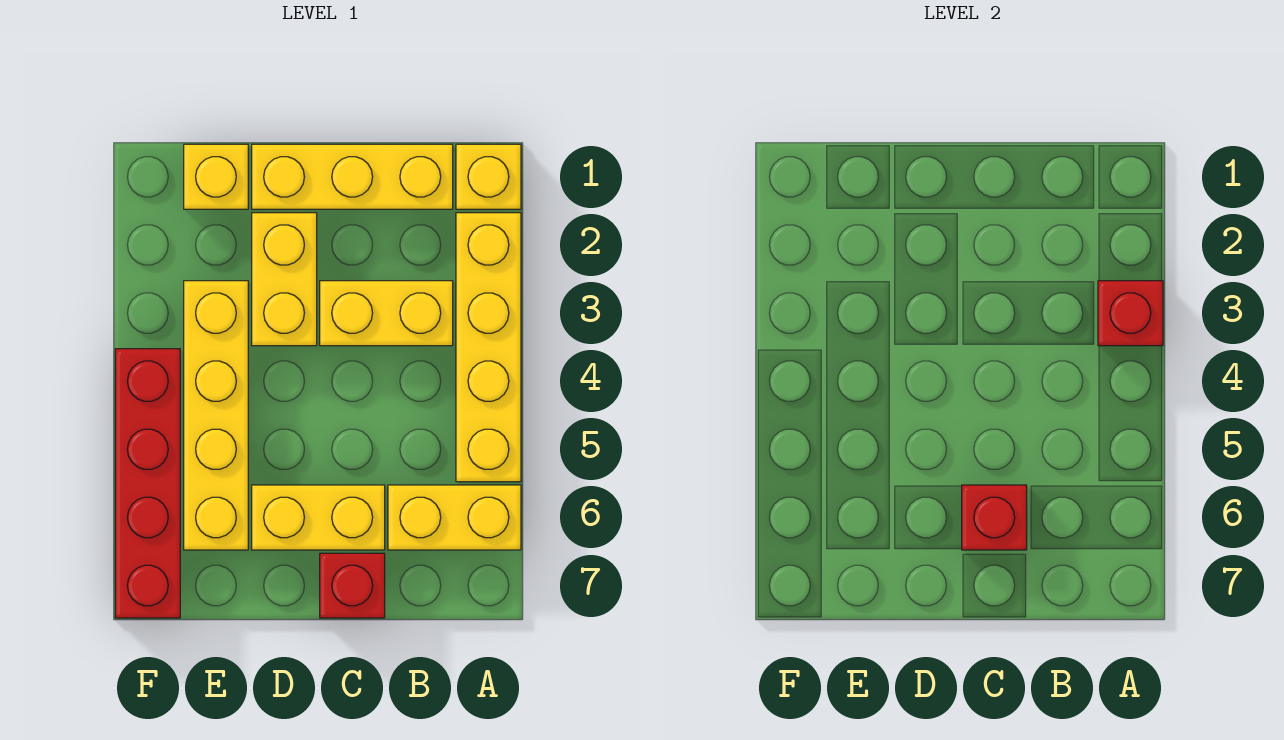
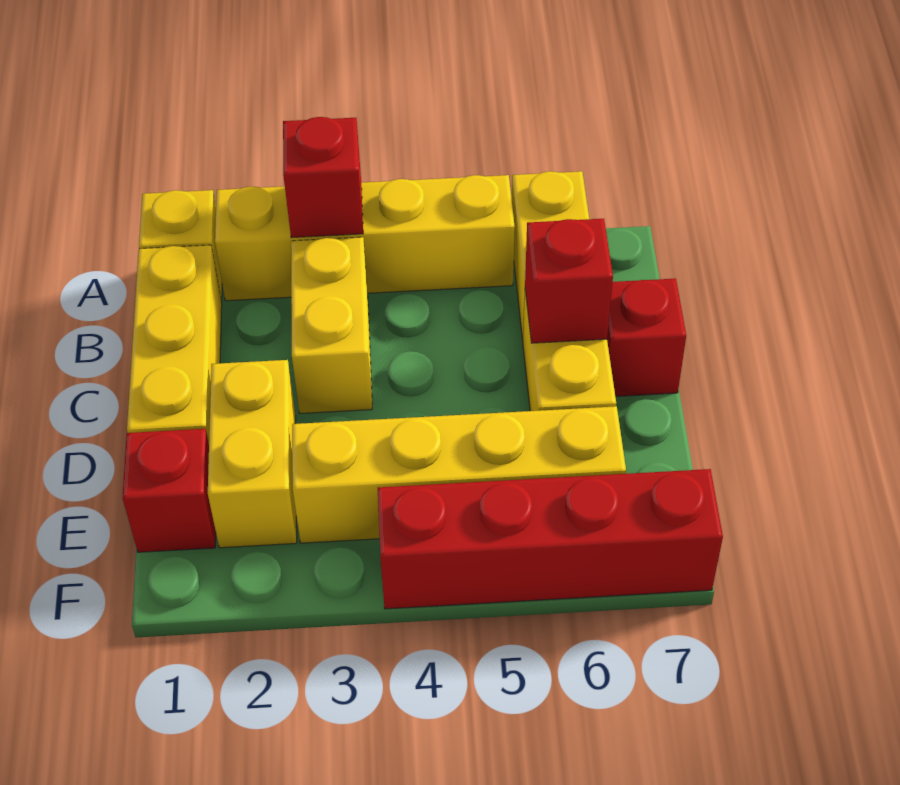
yellow 1x2 brick [252,213,317,346] -> yellow 1x2 brick turned to [208,360,297,548]
yellow 1x1 brick [184,144,248,209] -> red 1x1 brick [122,429,216,552]

